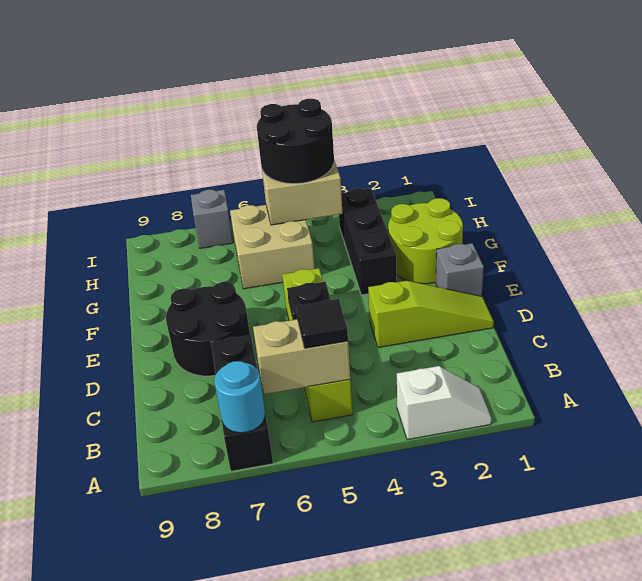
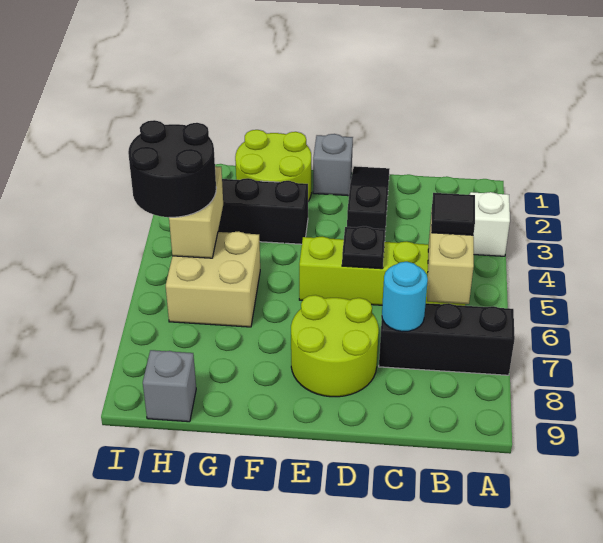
cyan 1x1 round brick [215,361,265,433] -> cyan 1x1 round brick moved to [382,262,428,331]
lime 1x3 slope [368,281,494,348] -> black 1x3 slope [347,166,389,231]
black 2x2 round brick [166,282,250,376] -> lime 2x2 round brick [291,295,379,397]
grey 1x1 brick [191,190,233,249] -> grey 1x1 brick moved to [143,350,196,422]

